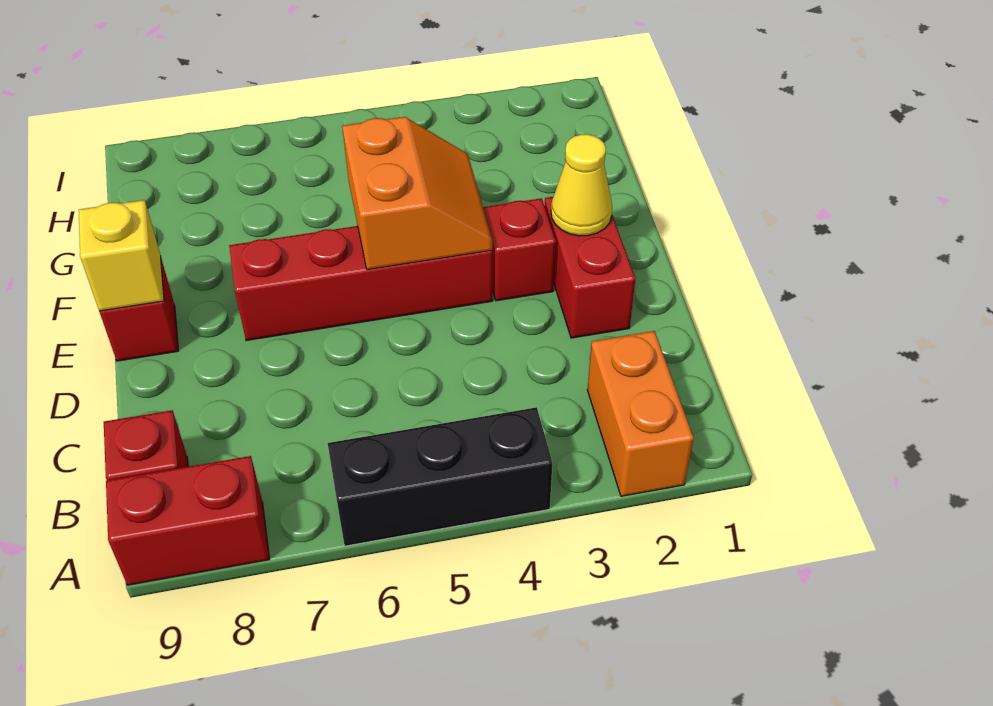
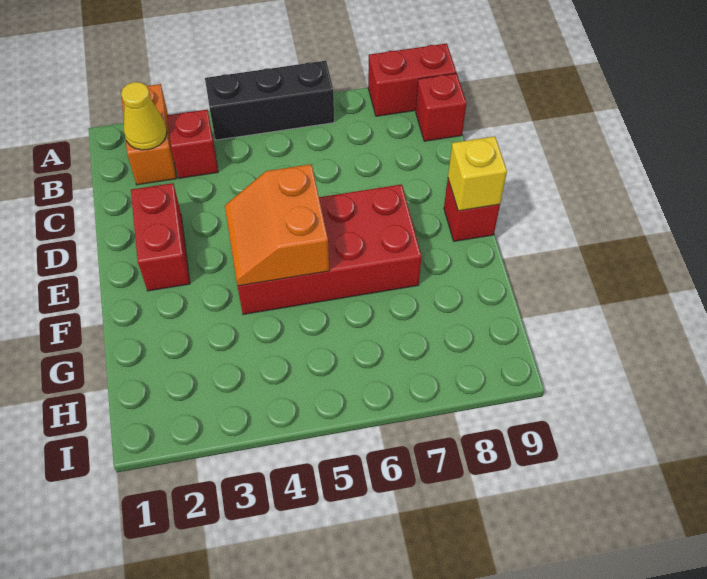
yellow 1x1 cone [551,134,612,236] -> yellow 1x1 cone moved to [121,82,167,150]
red 1x1 brick [483,198,556,301] -> red 1x1 brick moved to [167,110,218,178]
red 1x4 brick [229,226,493,341] -> red 2x4 brick [238,184,422,314]

